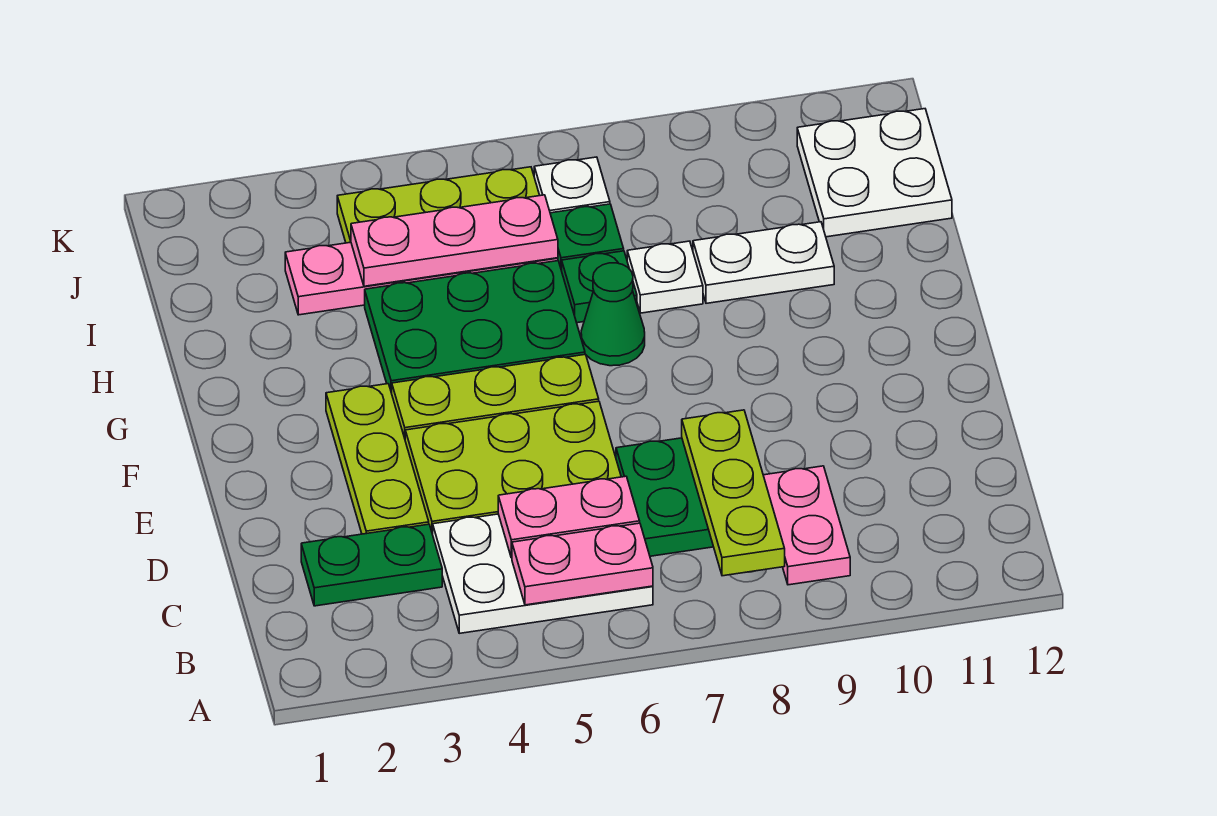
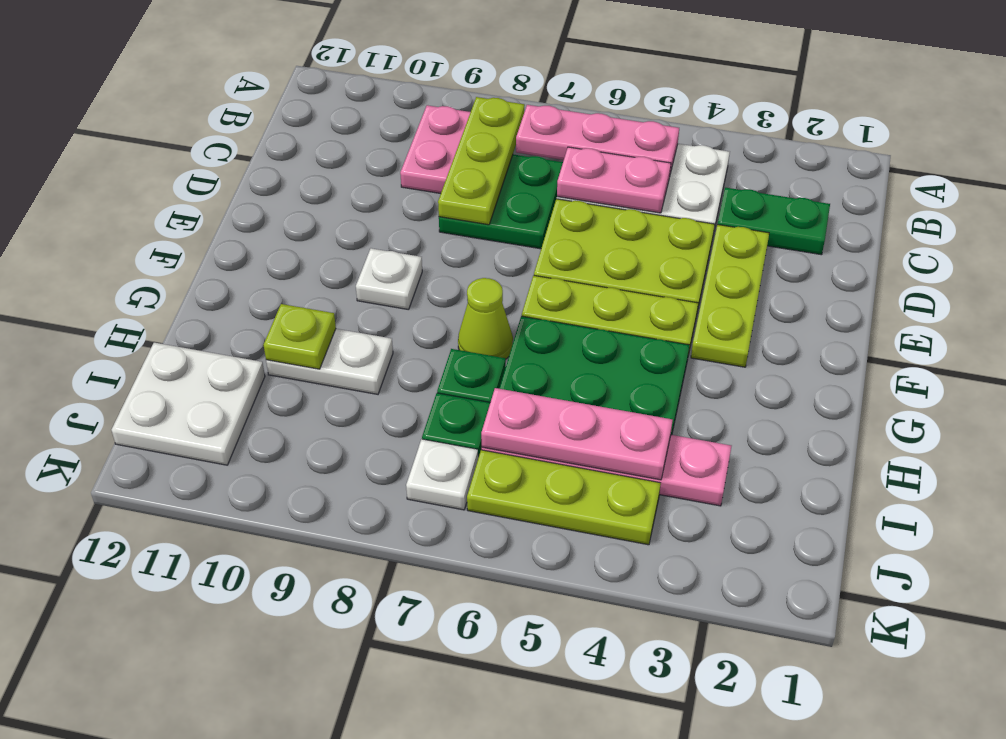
pink 1x2 plate [512,523,653,605] -> pink 1x3 plate [516,105,679,174]
green 1x1 cone [581,263,645,366] -> lime 1x1 cone [458,278,513,359]
white 1x1 plate [627,241,703,313] -> white 1x1 plate moved to [356,248,422,310]
none -> lime 1x1 plate [263,304,336,369]

